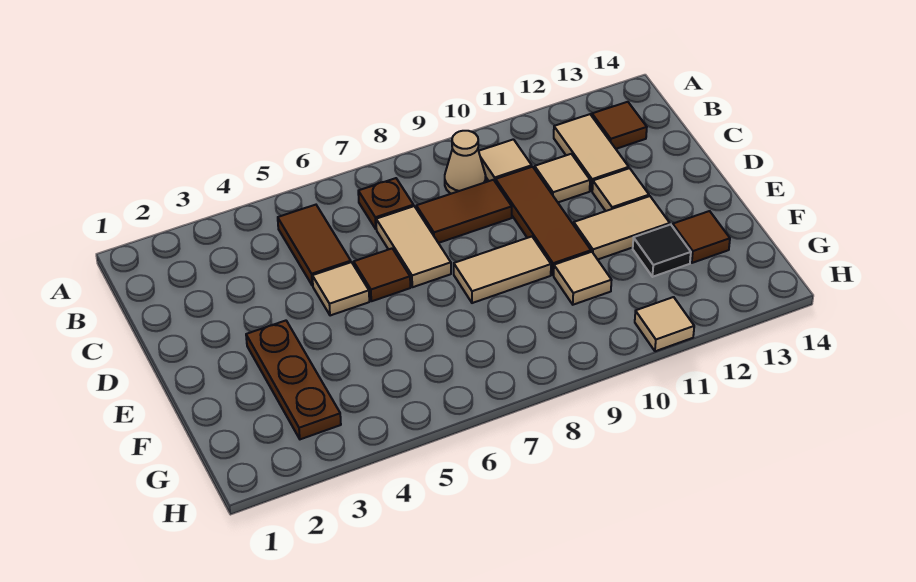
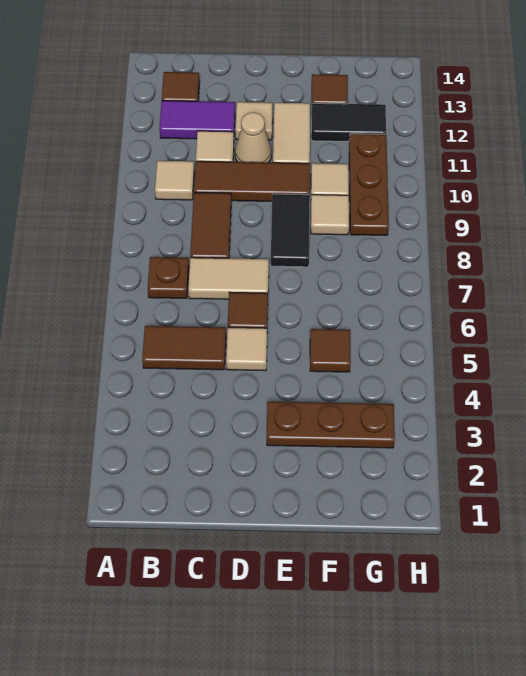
tan 1x1 cone [445,131,486,194] -> tan 1x1 cone moved to [235,112,271,163]
tan 1x2 tile [554,114,629,191] -> purple 1x2 tile [159,101,235,139]
tan 1x2 tile [454,237,551,303] -> black 1x2 tile [271,194,310,267]
none -> brown 1x1 tile [310,329,351,372]
black 1x1 tile [633,224,691,277] -> black 1x2 tile [311,103,386,141]
none -> brown 1x3 plate [349,134,389,235]
tan 1x1 tile [635,297,694,351] -> tan 1x1 tile moved to [311,195,349,235]

